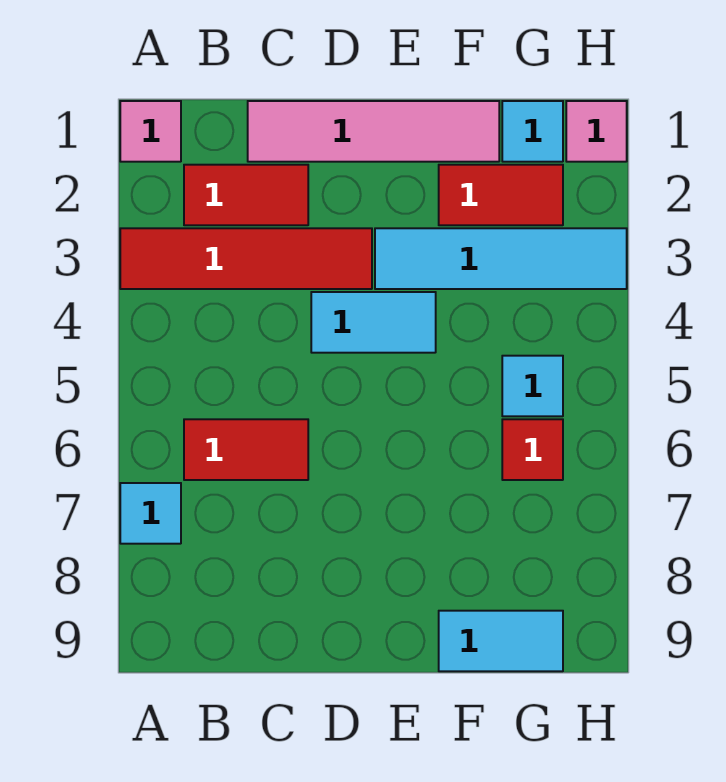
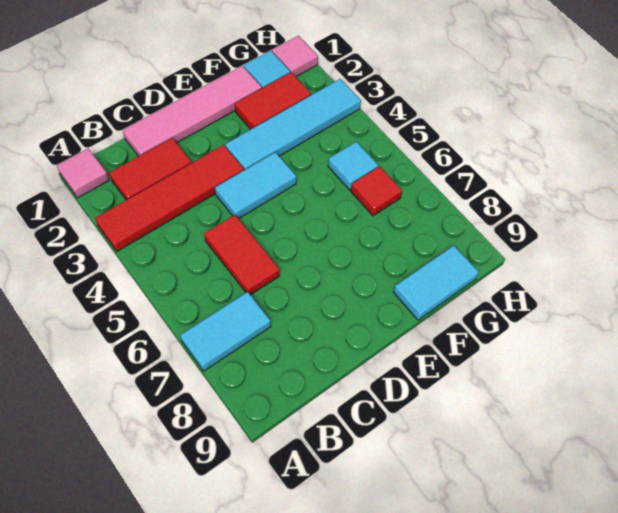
cyan 1x1 tile [120,483,181,544] -> cyan 1x2 tile [180,292,271,371]
red 1x2 tile [184,419,308,480] -> red 1x2 tile turned to [204,215,280,295]

